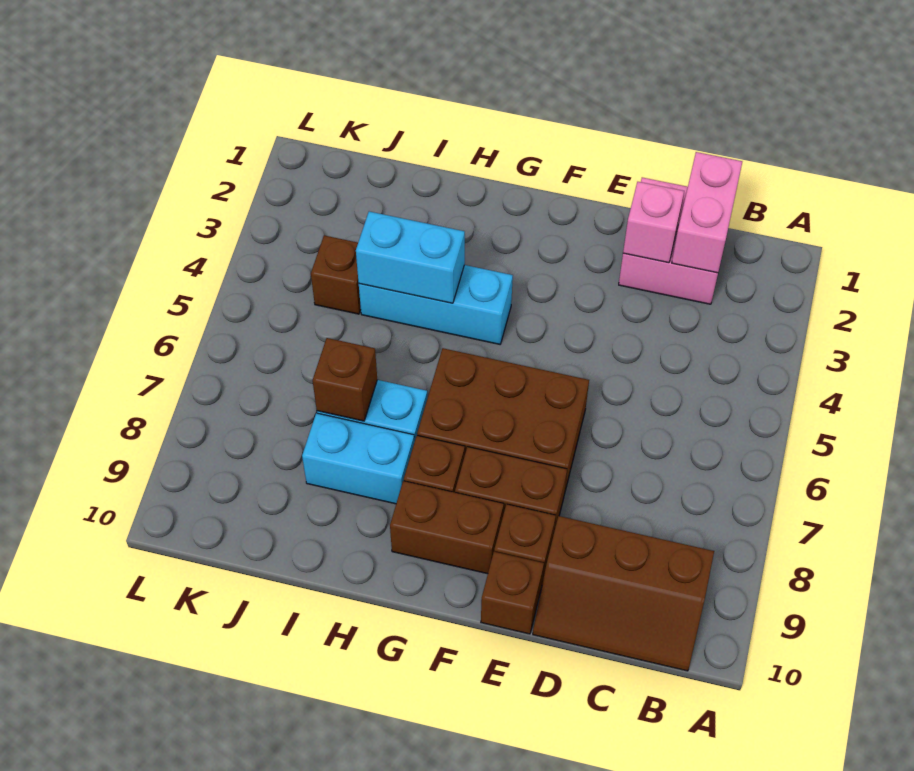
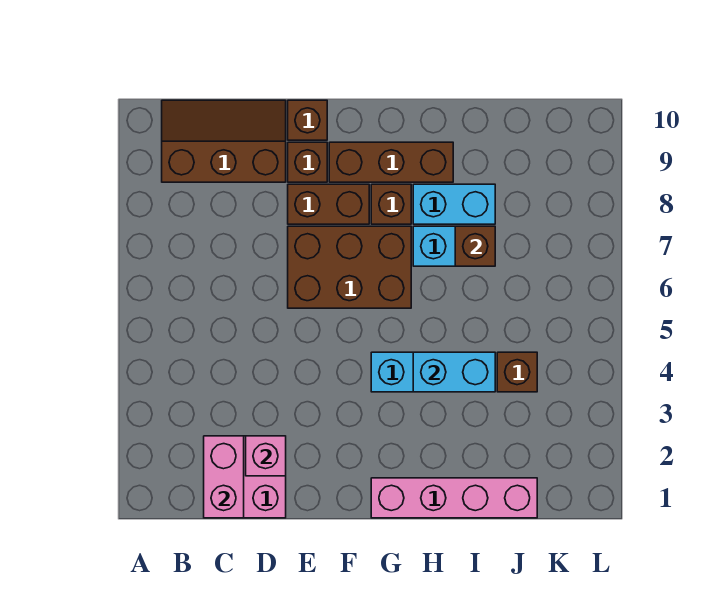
brown 1x2 brick [390,481,504,574] -> brown 1x3 brick [329,142,453,182]
none -> pink 1x4 brick [371,478,537,518]

